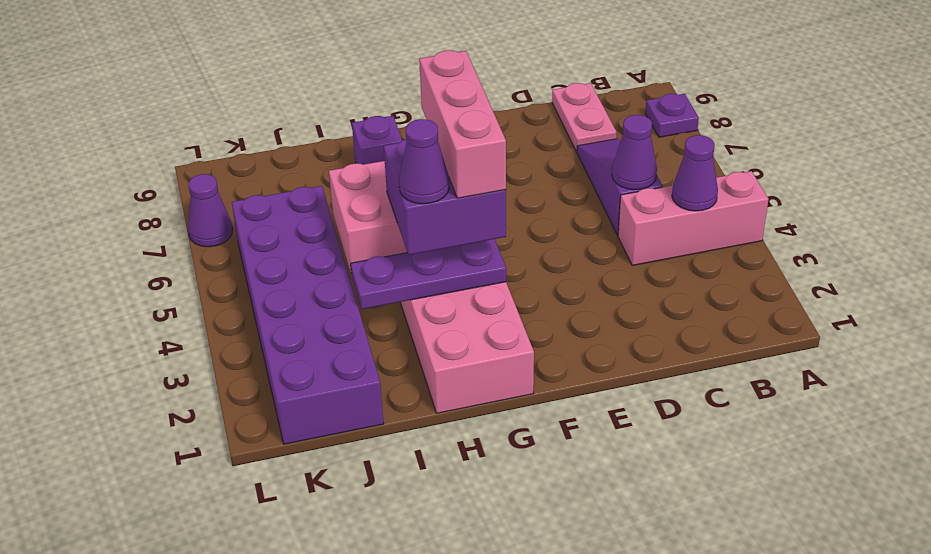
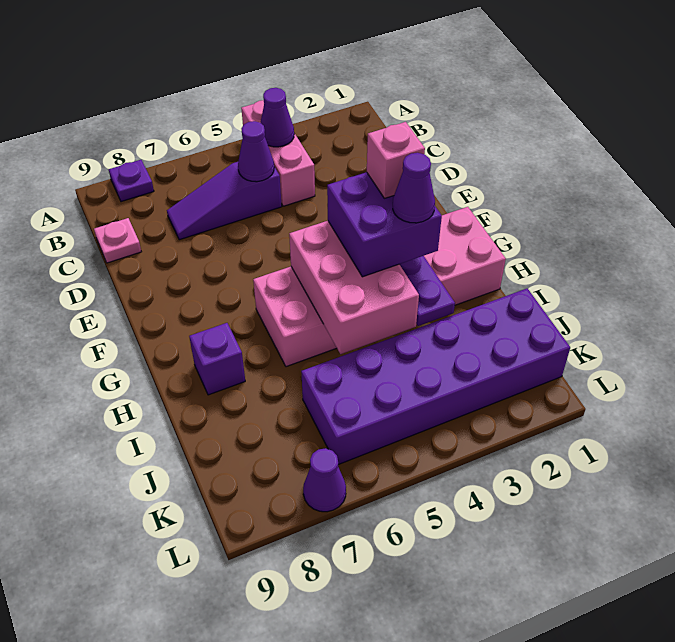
pink 1x2 plate [552,83,617,152] -> pink 1x1 plate [94,218,141,263]
pink 1x3 brick [419,50,506,198] -> pink 1x1 brick [367,122,425,198]

